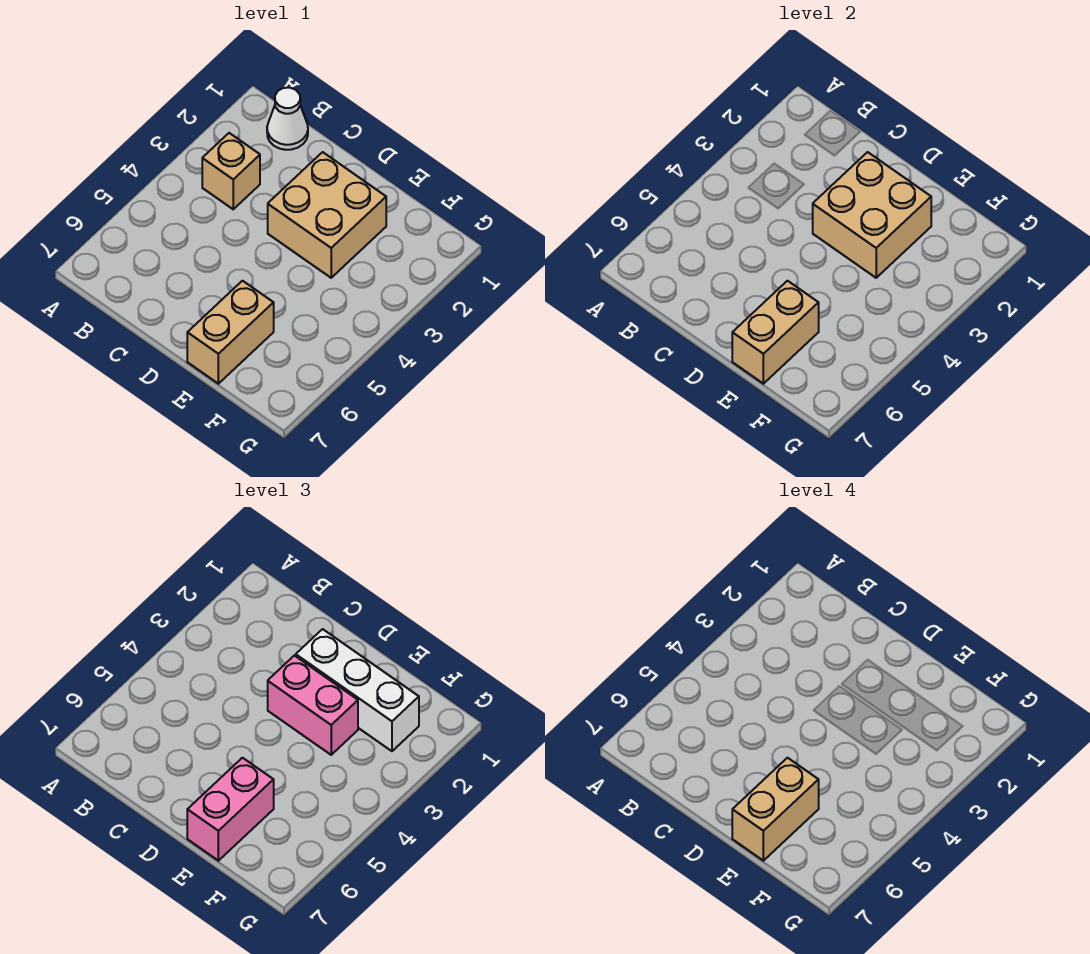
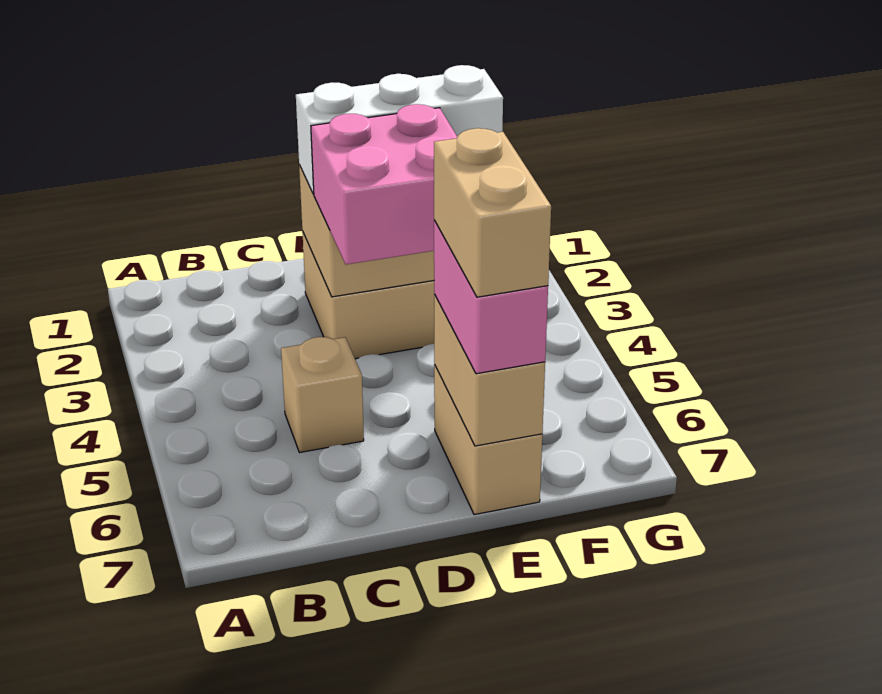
white 1x1 cone [267,88,308,150] -> none
tan 1x1 brick [202,133,260,209] -> tan 1x1 brick moved to [281,337,364,452]
pink 1x2 brick [268,656,358,755] -> pink 2x2 brick [311,104,457,264]

